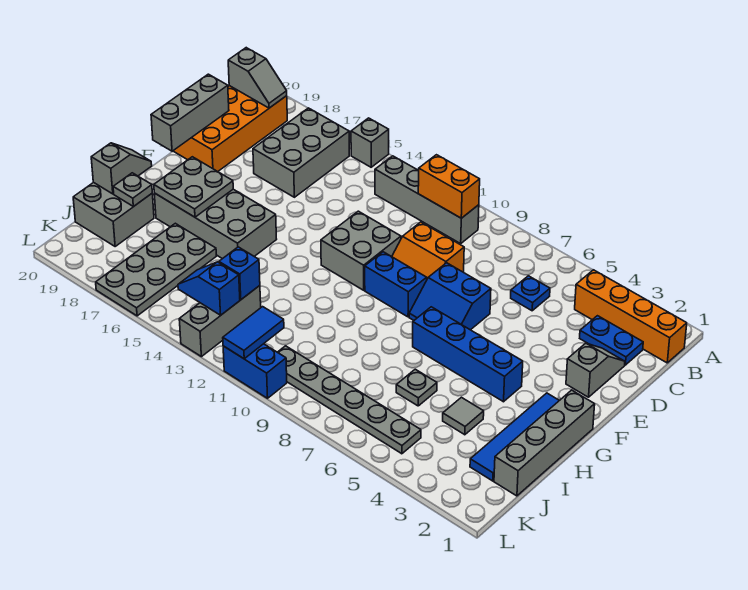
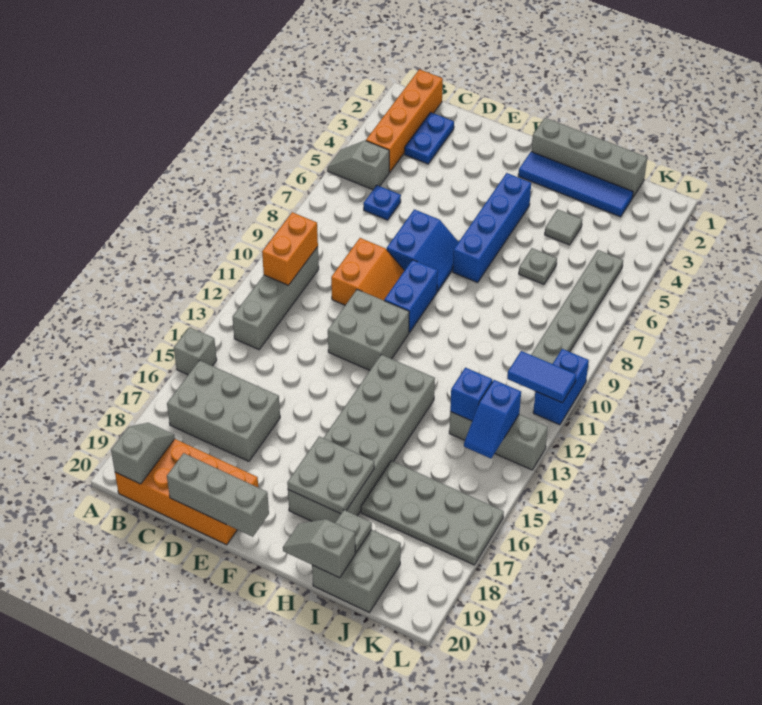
grey 1x2 slope [566,343,625,397] -> grey 1x2 slope moved to [327,140,389,190]
grey 2x4 brick [154,189,277,259] -> grey 2x6 brick [288,355,435,523]

